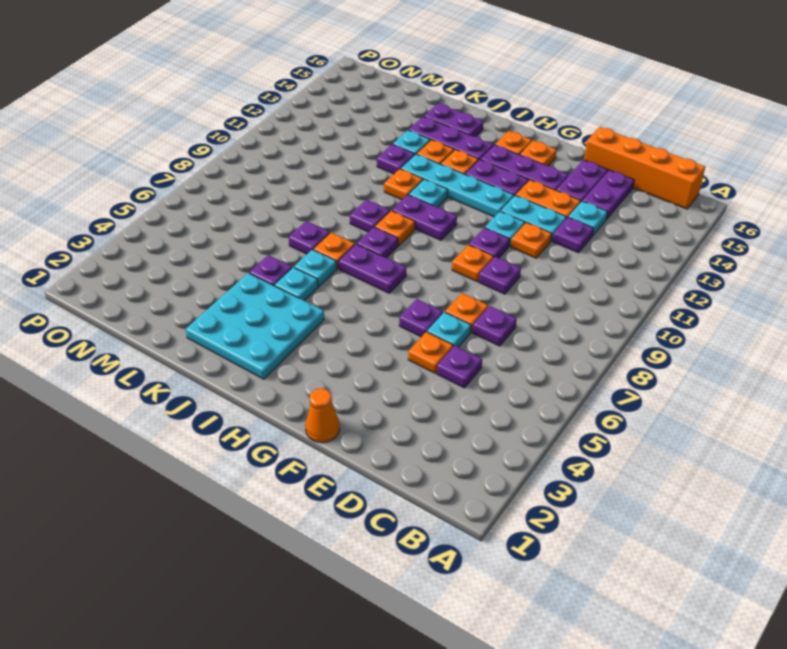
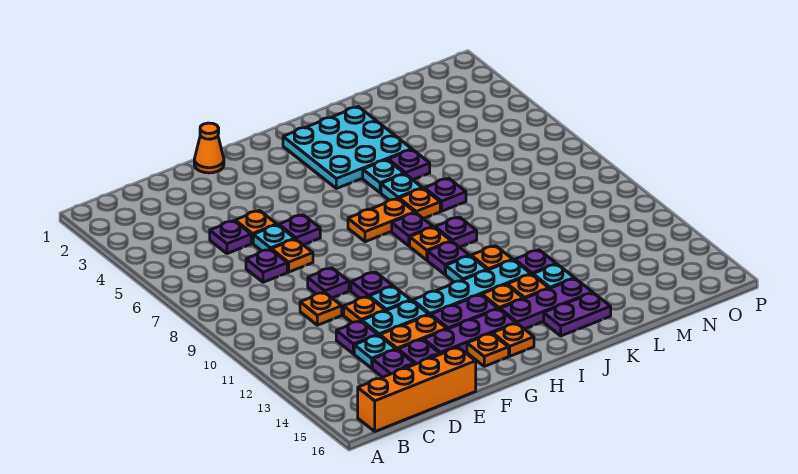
orange 1x1 plate [452,245,494,281] -> orange 1x1 plate moved to [300,292,342,325]
purple 1x2 plate [338,244,406,293] -> orange 1x2 plate [348,198,415,242]
purple 1x2 plate [392,195,457,240] -> purple 1x1 plate [428,242,469,274]

